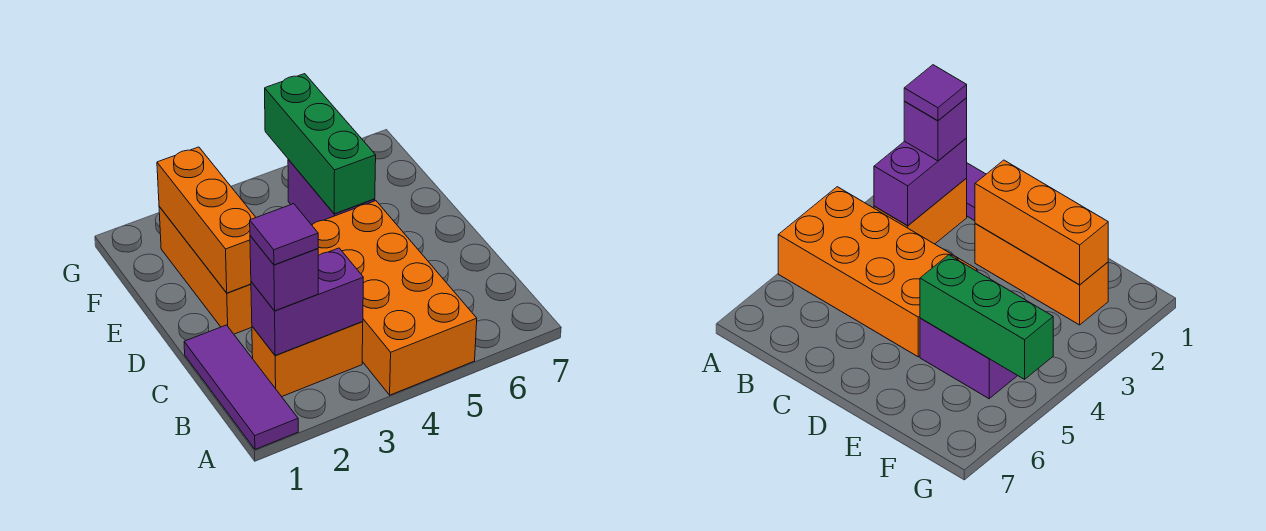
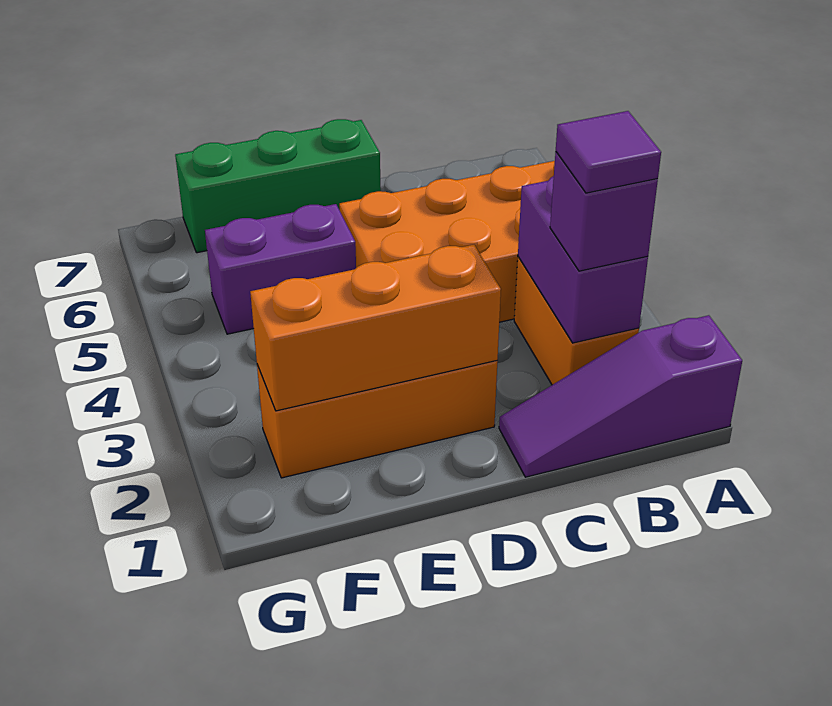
purple 1x3 tile [184,325,298,449] -> purple 1x3 slope [499,315,742,477]
green 1x3 brick [265,74,376,214] -> green 1x3 brick moved to [175,119,381,253]

